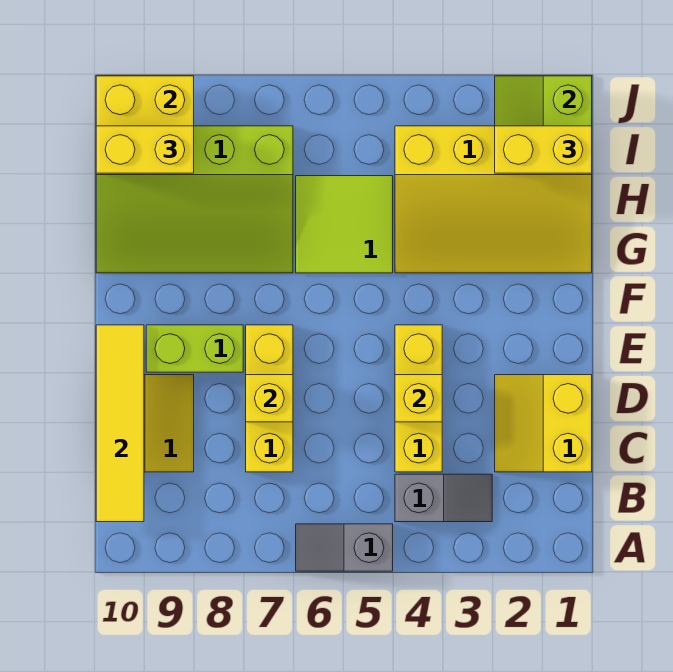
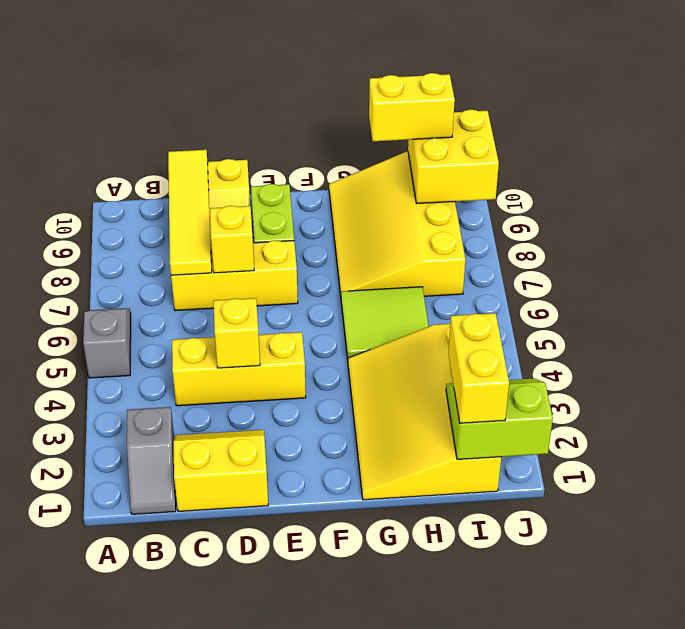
grey 1x2 slope [395,474,492,522] -> grey 1x2 slope moved to [127,407,176,514]
yellow 1x4 tile [96,325,144,522] -> yellow 1x4 tile turned to [168,150,212,275]
lime 3x4 slope [96,126,293,273] -> yellow 3x4 slope [329,151,465,296]
yellow 1x2 brick [96,126,194,173] -> yellow 1x2 brick turned to [369,73,455,141]

